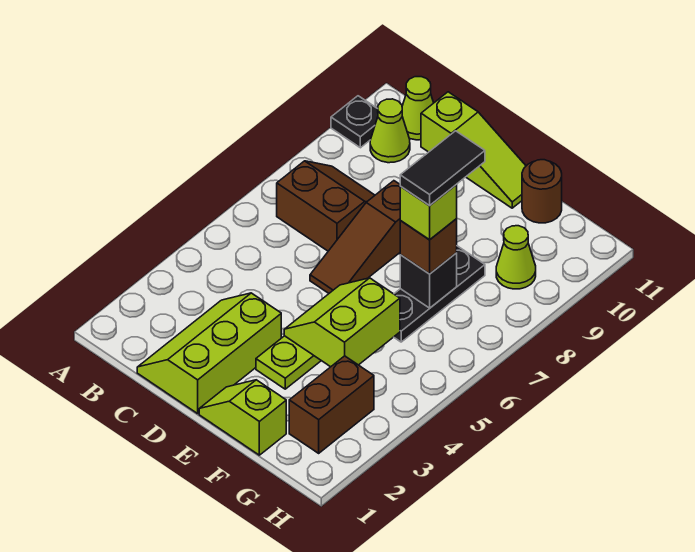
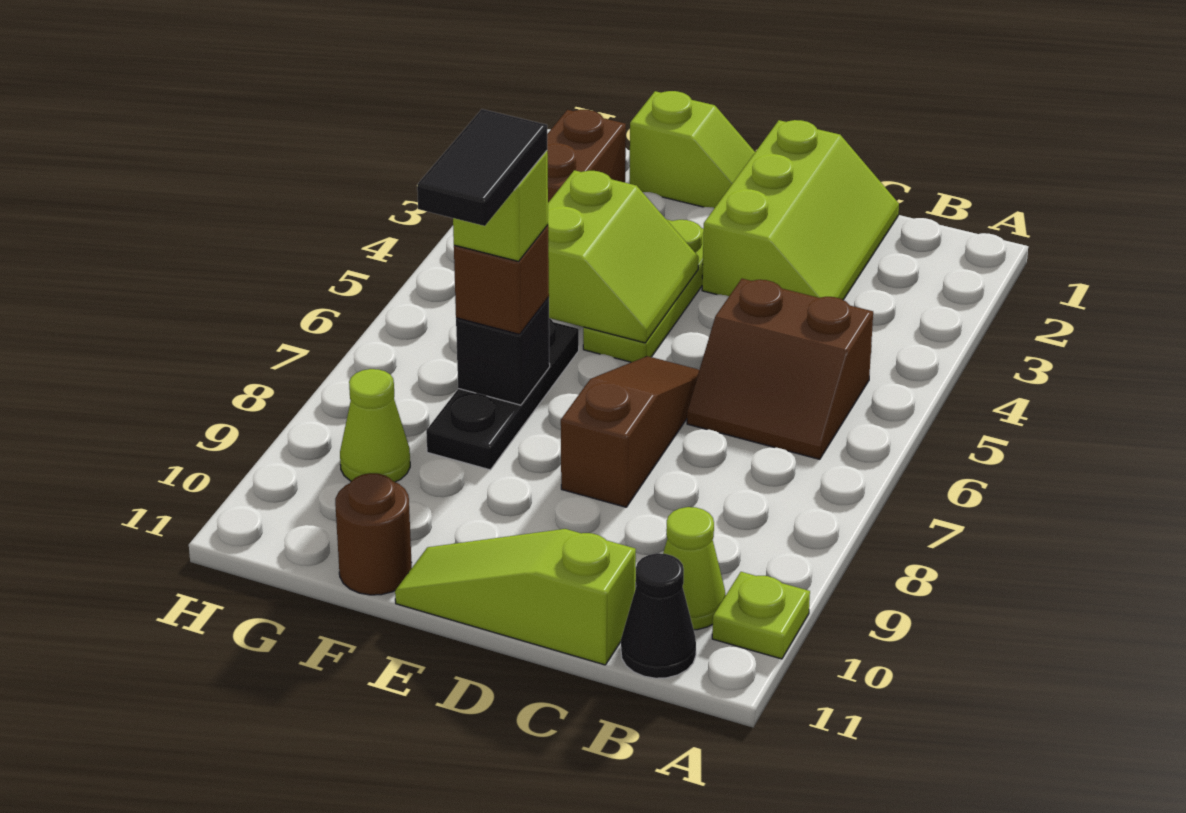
black 1x1 plate [331,96,378,148] -> lime 1x1 plate [712,572,810,659]
brown 2x2 slope [277,161,375,251] -> brown 2x2 slope moved to [687,279,873,459]
lime 1x1 cone [402,77,433,140] -> black 1x1 cone [621,553,696,678]

